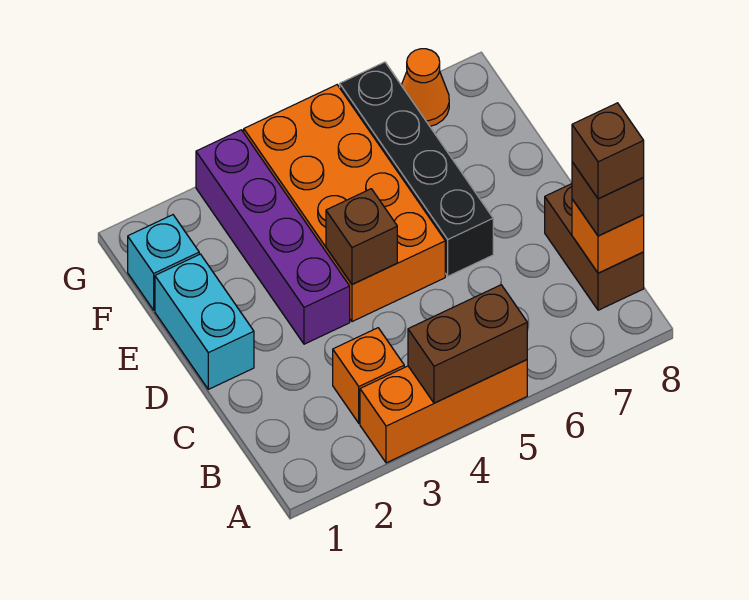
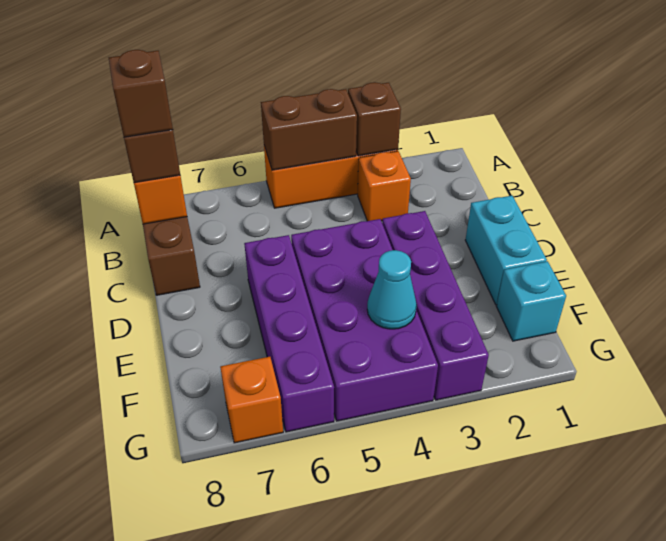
orange 2x4 brick [244,85,445,322] -> purple 2x4 brick [291,219,438,421]
brown 1x1 brick [326,189,397,284] -> brown 1x1 brick moved to [348,82,401,156]
black 1x4 brick [340,62,493,276] -> purple 1x4 brick [244,235,334,432]
none -> cyan 1x1 cone [367,250,417,329]
orange 1x1 cone [401,49,449,126] -> orange 1x1 brick [220,357,283,443]

